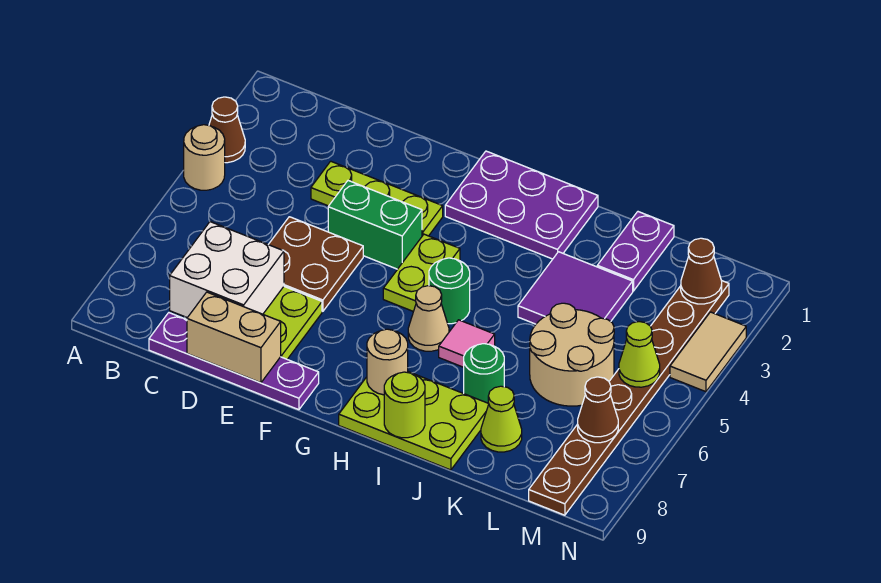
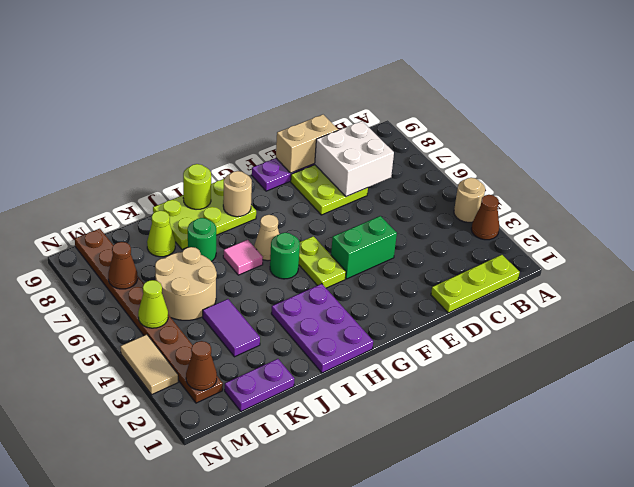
lime 1x3 plate [311,161,443,236] -> lime 1x3 plate moved to [431,255,520,313]
brown 2x2 plate [268,217,363,311] -> none
purple 2x3 plate [445,151,598,259] -> purple 2x3 plate turned to [271,284,373,373]
purple 2x2 tile [518,252,633,324] -> purple 1x2 tile [203,299,260,357]
purple 1x2 plate [597,212,674,291] -> purple 1x2 plate turned to [225,359,294,411]

